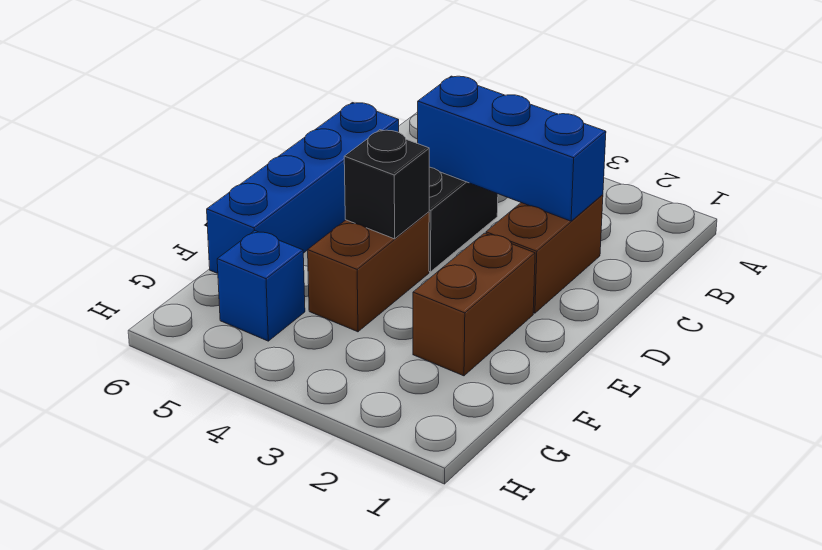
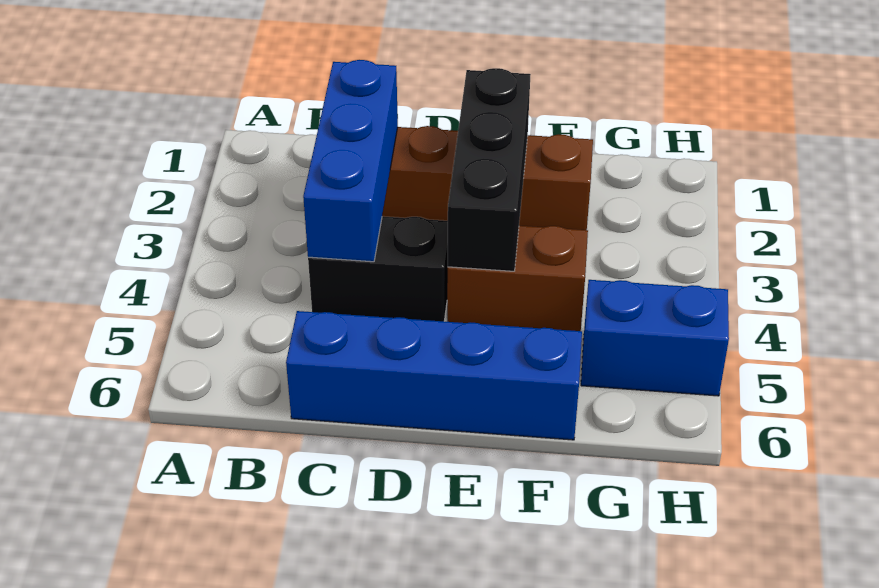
black 1x1 brick [344,130,429,239] -> black 1x3 brick [448,68,531,271]
blue 1x1 brick [217,231,305,341] -> blue 1x2 brick [581,280,729,396]

